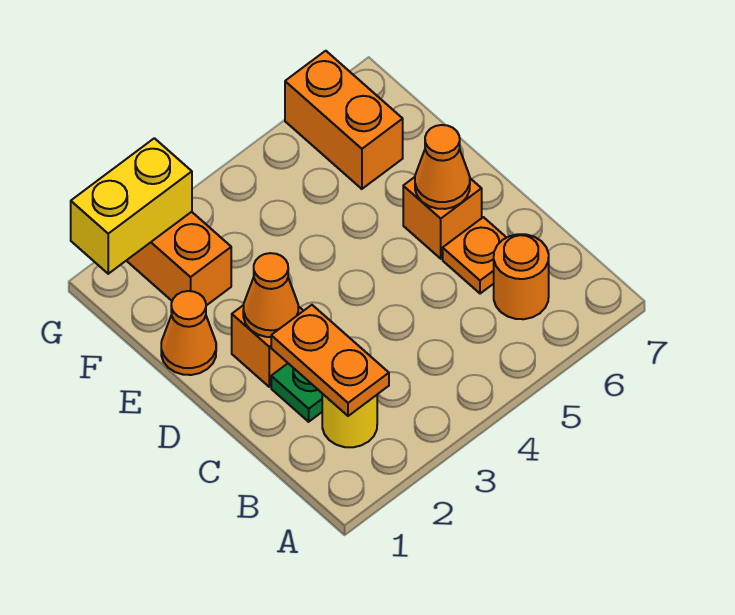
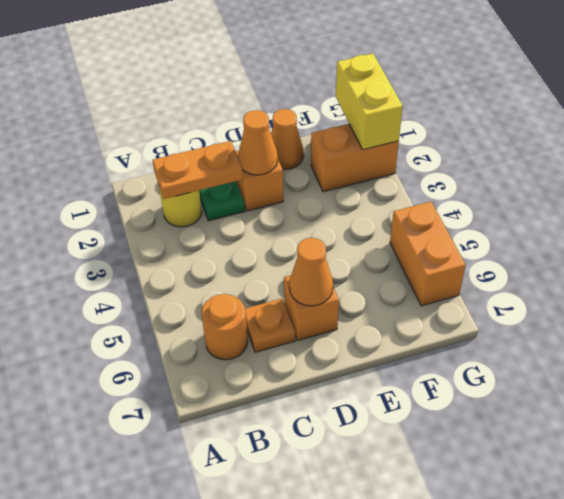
orange 1x2 brick [285,51,403,189] -> orange 1x2 brick turned to [390,202,466,306]

